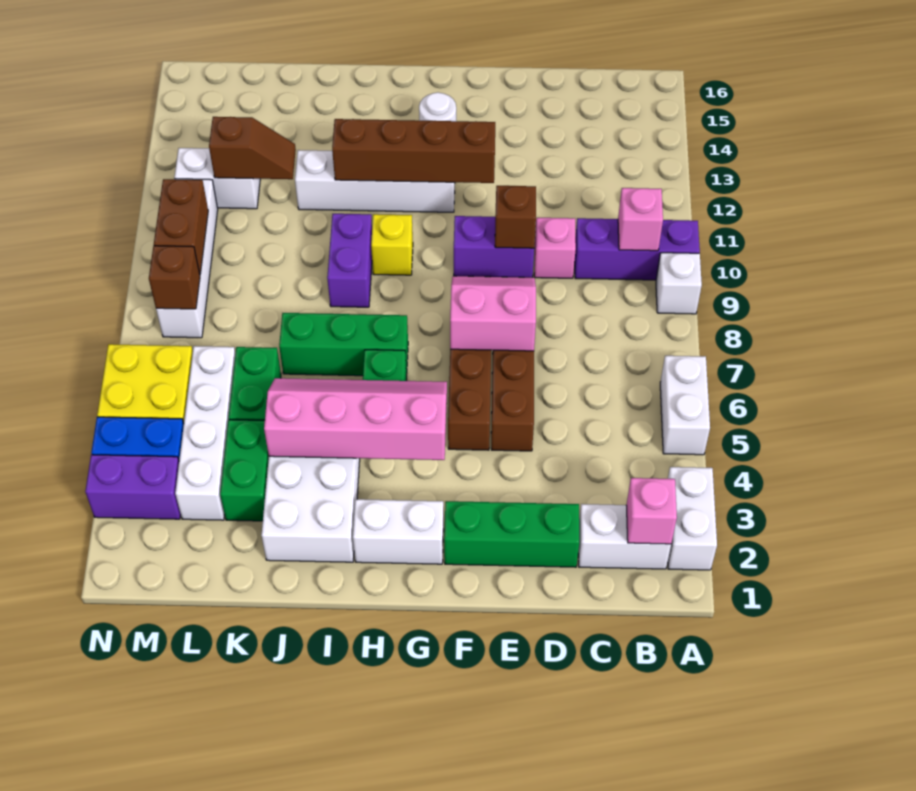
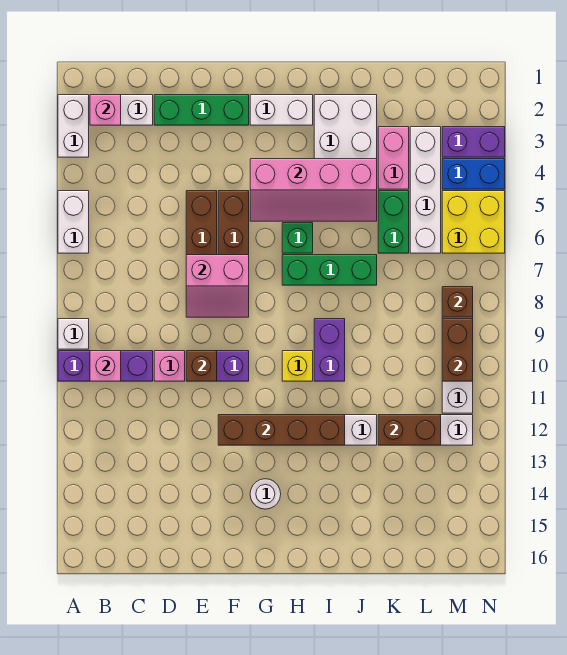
green 1x2 brick [220,420,269,521] -> pink 1x2 brick [378,127,409,189]
brown 1x2 slope [209,117,296,179] -> brown 1x2 brick [378,415,441,445]

